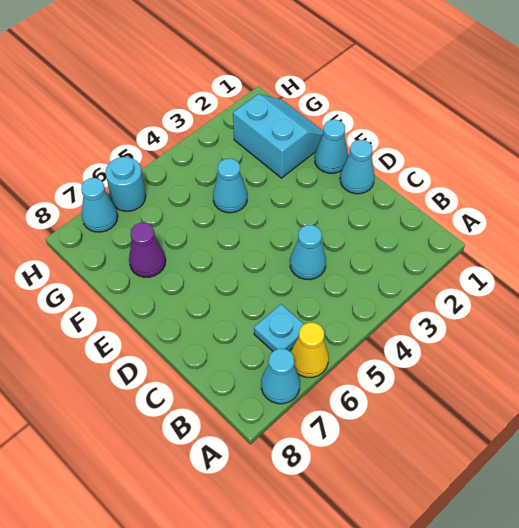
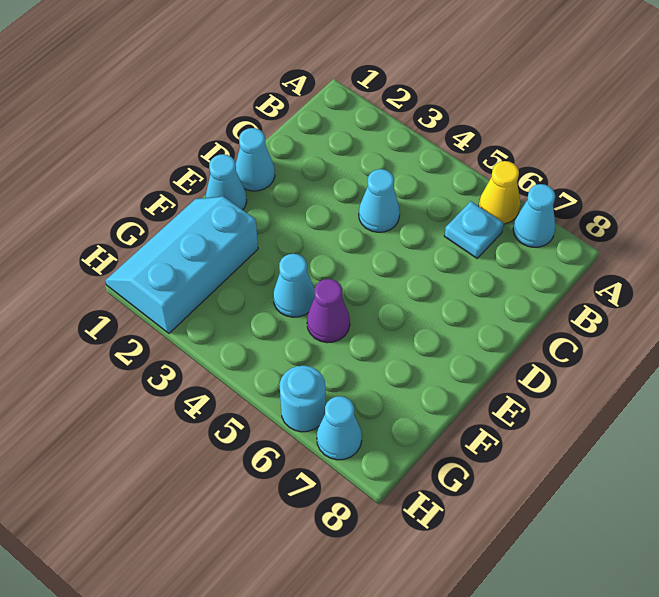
cyan 2x2 slope [233,94,323,178] -> cyan 2x3 slope [105,196,258,333]
purple 1x1 cone [129,223,166,277] -> purple 1x1 cone moved to [307,279,350,343]

